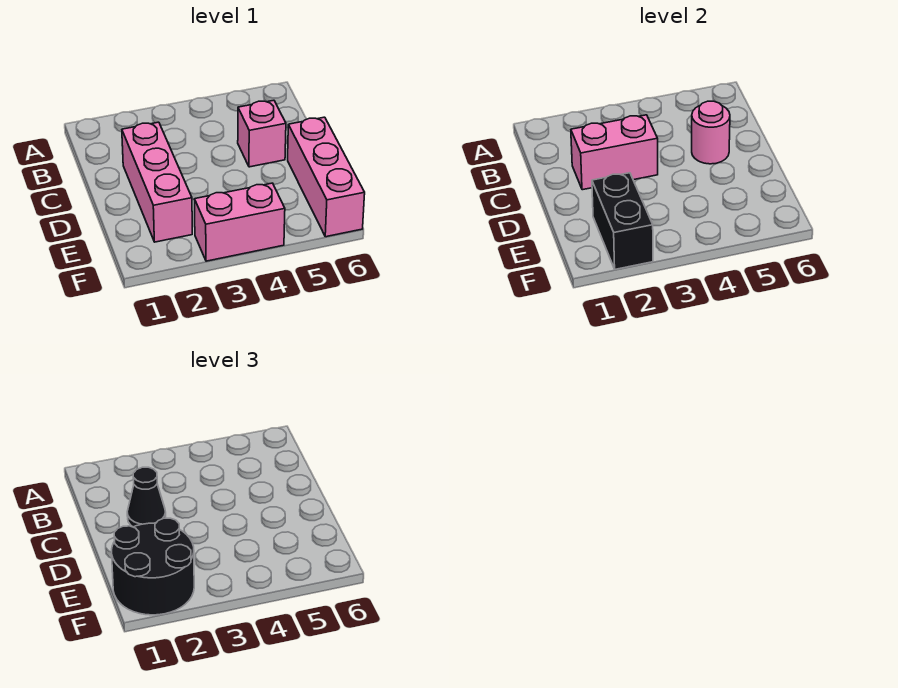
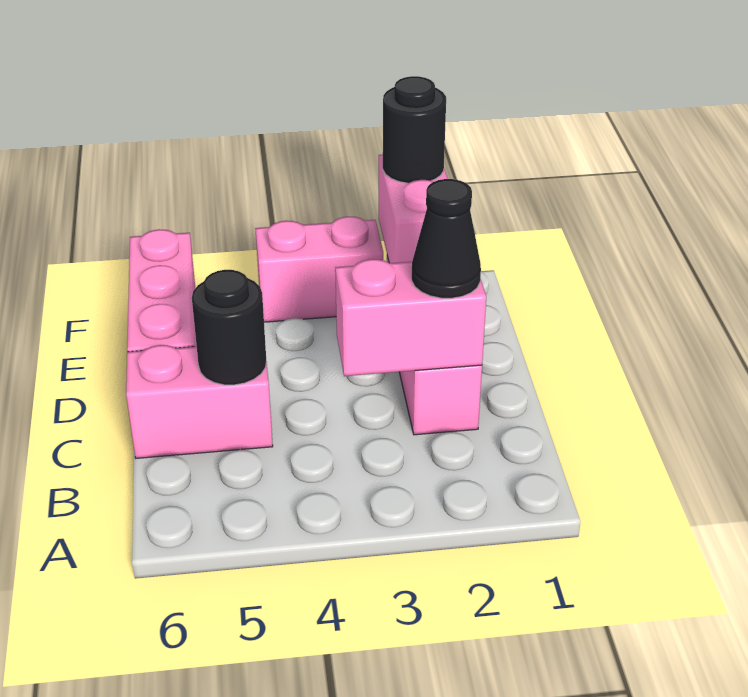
pink 1x1 brick [238,100,286,167] -> pink 1x2 brick [126,345,273,458]
pink 1x1 round brick [692,101,730,164] -> black 1x1 round brick [192,270,266,385]
black 2x2 round brick [112,518,194,615] -> black 1x1 round brick [383,76,446,183]
black 1x2 brick [592,173,653,269] -> pink 1x2 brick [379,155,448,263]

